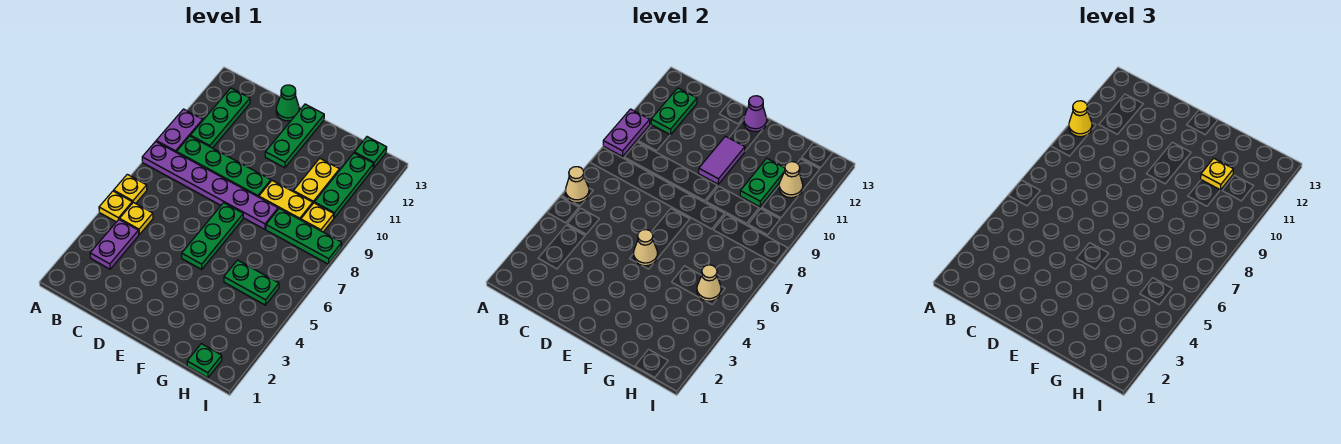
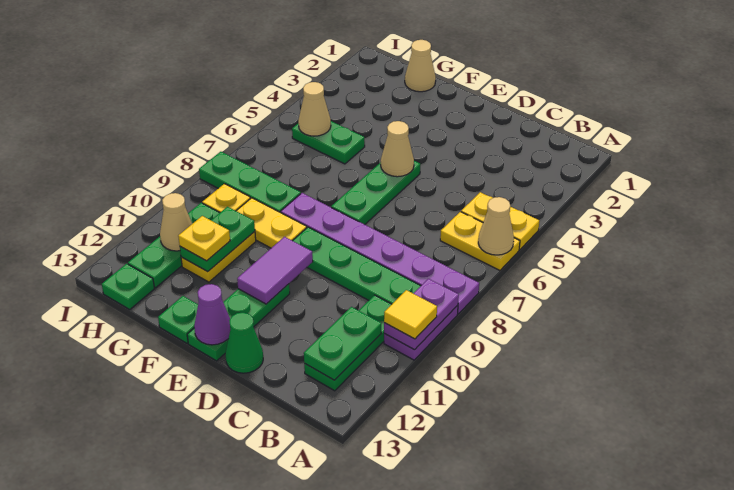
yellow 1x1 plate [114,174,147,203] -> yellow 1x2 plate [440,212,520,270]
yellow 1x1 cone [1069,101,1092,137] -> yellow 1x1 tile [384,290,437,339]
purple 1x2 plate [90,219,139,269] -> none
none -> tan 1x1 cone [405,40,436,92]
green 1x1 plate [187,344,222,378] -> green 1x1 plate moved to [158,296,198,343]

